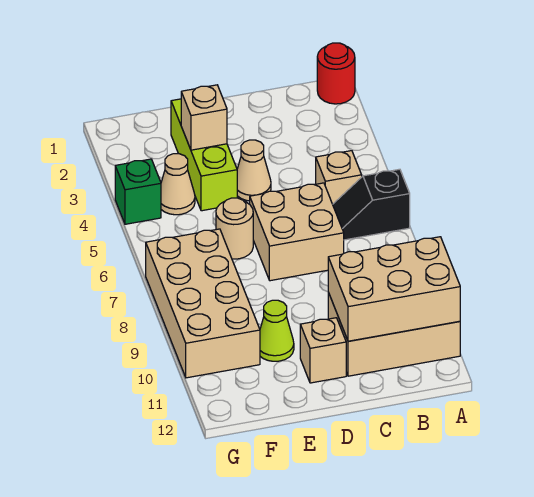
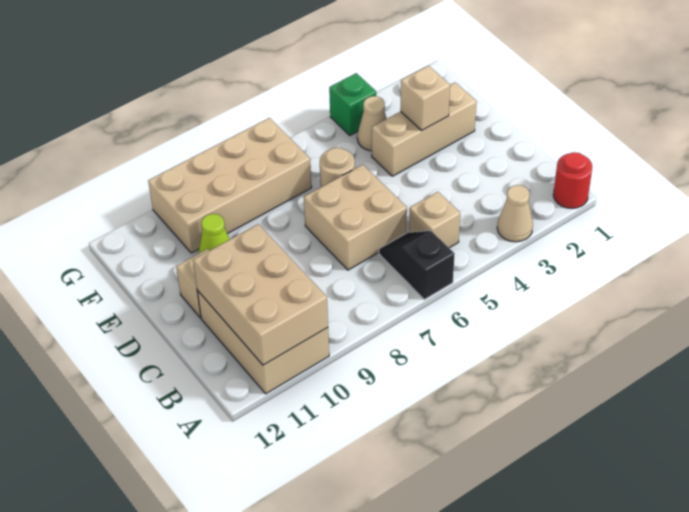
tan 1x1 cone [237,140,271,201] -> tan 1x1 cone moved to [497,185,533,242]
lime 1x3 brick [171,99,237,211] -> tan 1x3 brick [372,83,477,176]

